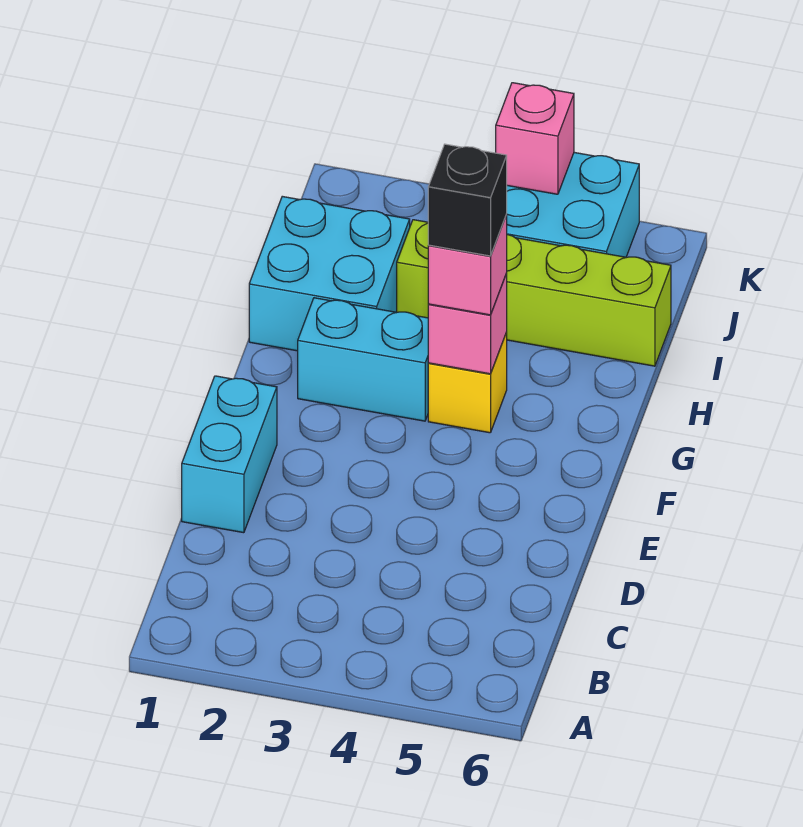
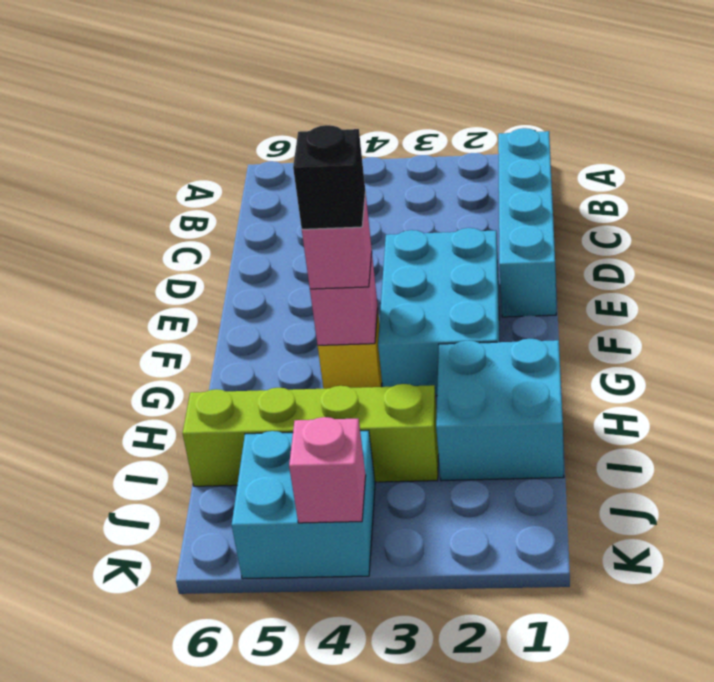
cyan 1x2 brick [182,376,277,533] -> cyan 1x4 brick [498,128,556,317]
cyan 1x2 brick [298,298,429,421] -> cyan 2x3 brick [378,228,499,396]

